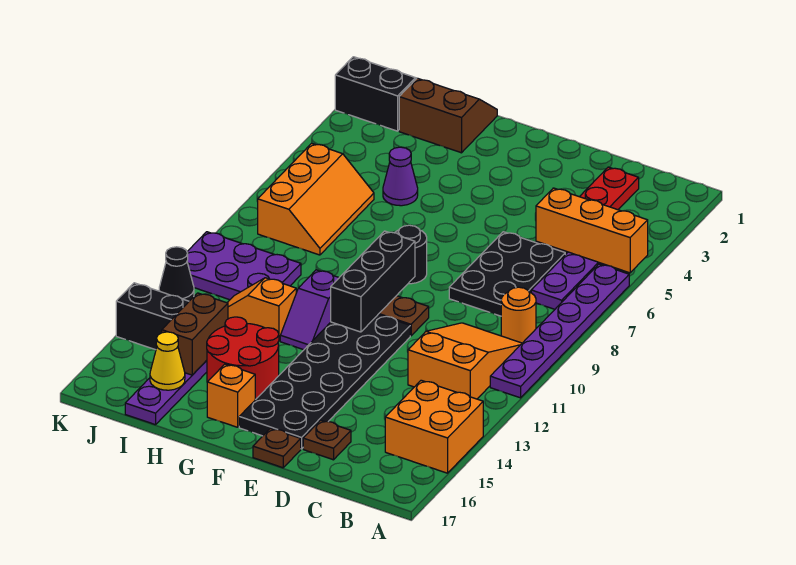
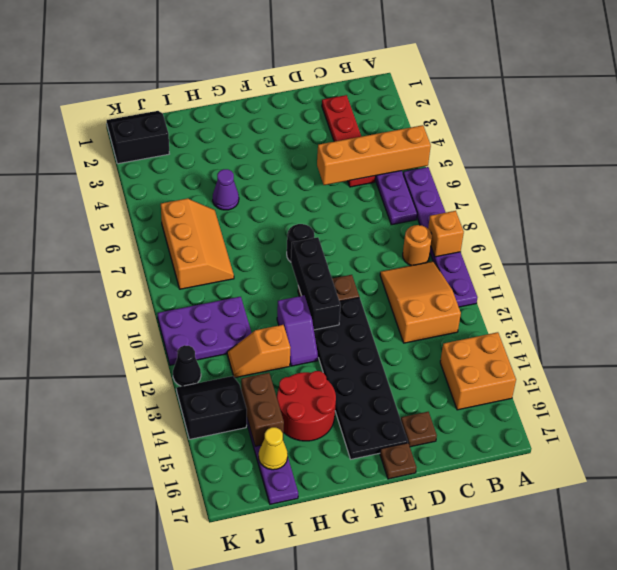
orange 1x3 brick [536,188,648,273] -> orange 1x4 brick [317,125,431,185]
black 2x3 plate [449,232,565,316] -> none
orange 1x1 brick [207,364,255,427] -> orange 1x1 brick moved to [428,211,464,257]
brown 2x2 slope [399,78,497,153] -> none

